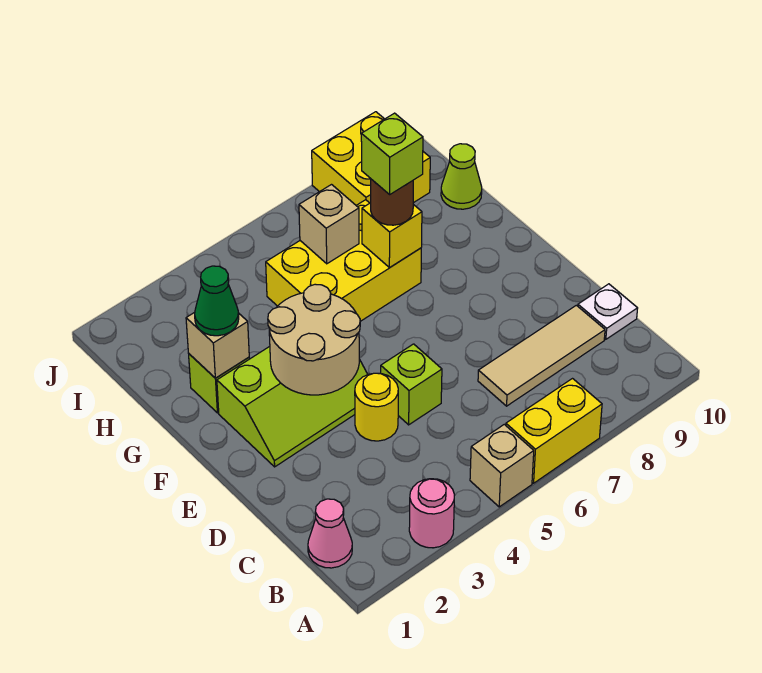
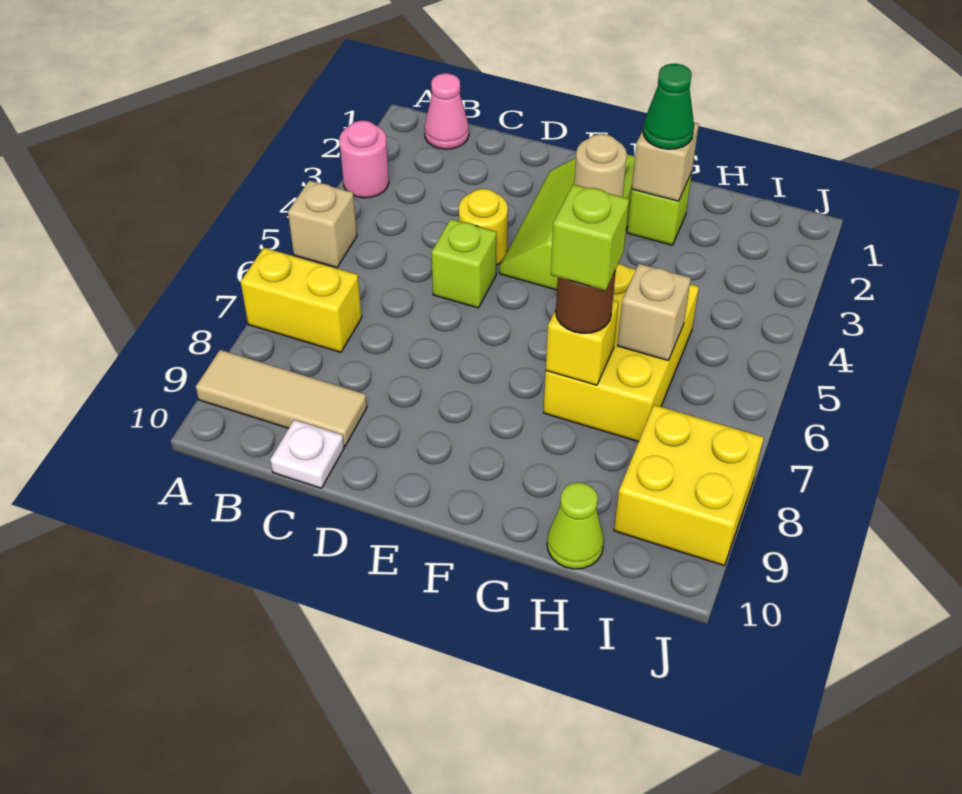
yellow 1x2 brick [506,379,602,483] -> yellow 1x2 brick turned to [241,248,362,352]
tan 1x3 tile [478,305,605,406] -> tan 1x3 tile turned to [196,350,367,446]
tan 2x2 round brick [268,284,360,395] -> tan 1x1 round brick [574,134,627,197]

